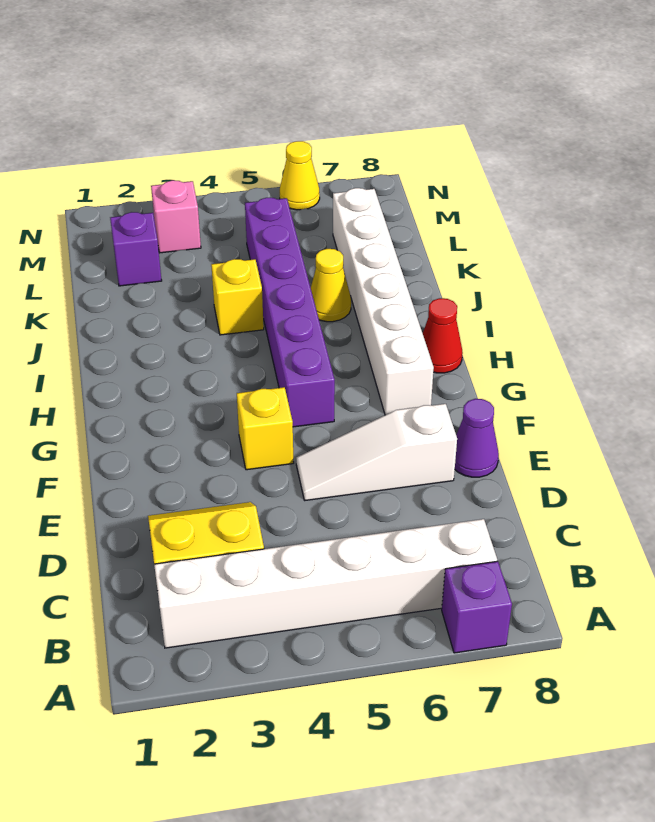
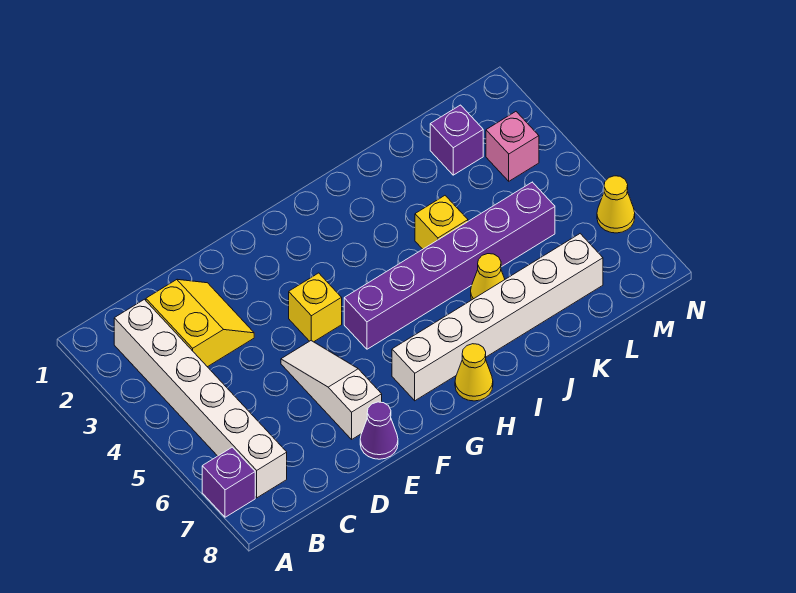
red 1x1 cone [423,298,463,373] -> yellow 1x1 cone [455,344,493,401]

